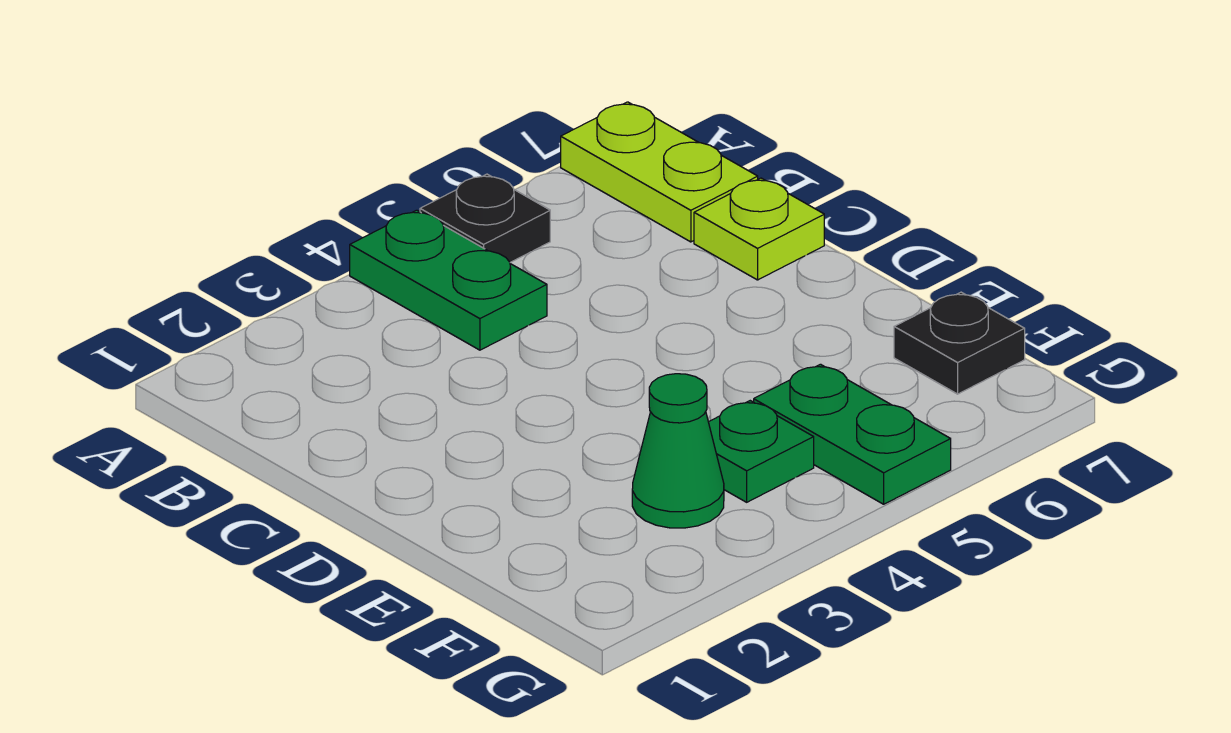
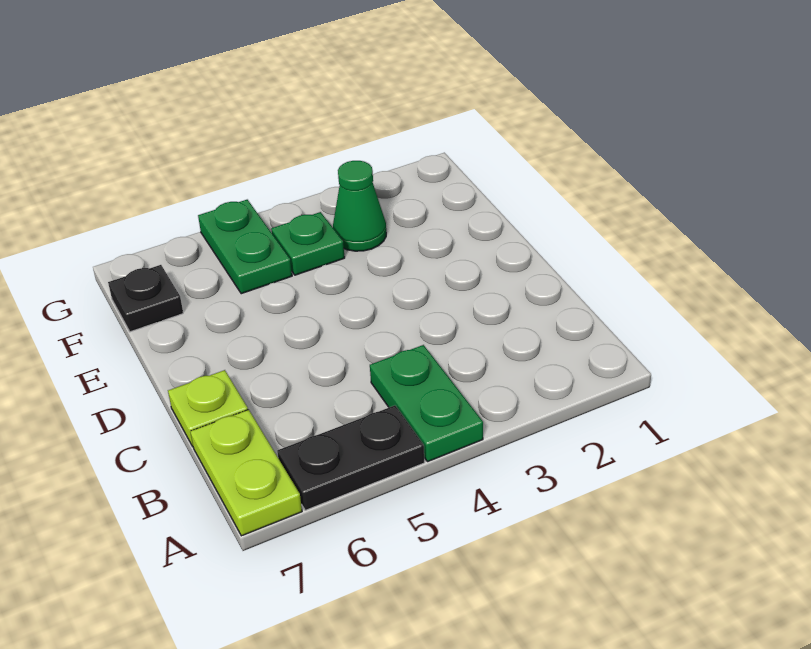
black 1x1 plate [420,174,550,262] -> black 1x2 plate [277,405,425,510]

